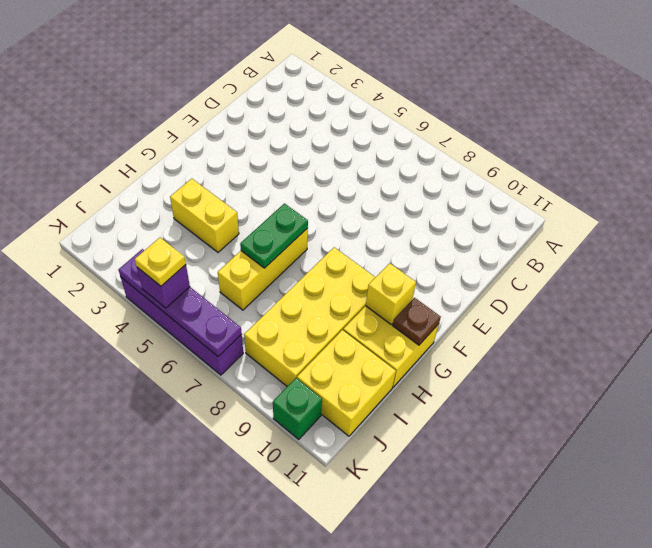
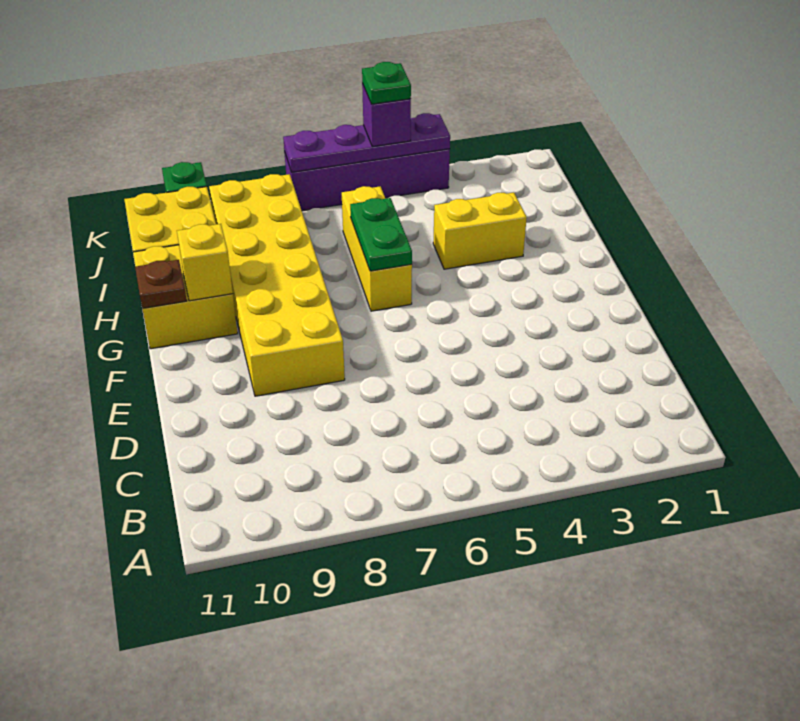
yellow 2x4 brick [244,247,375,386] -> yellow 2x6 brick [209,174,345,396]
yellow 1x1 plate [135,238,186,286] -> green 1x1 plate [362,62,411,104]

